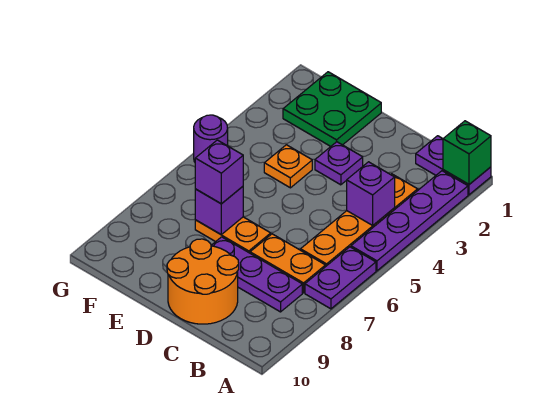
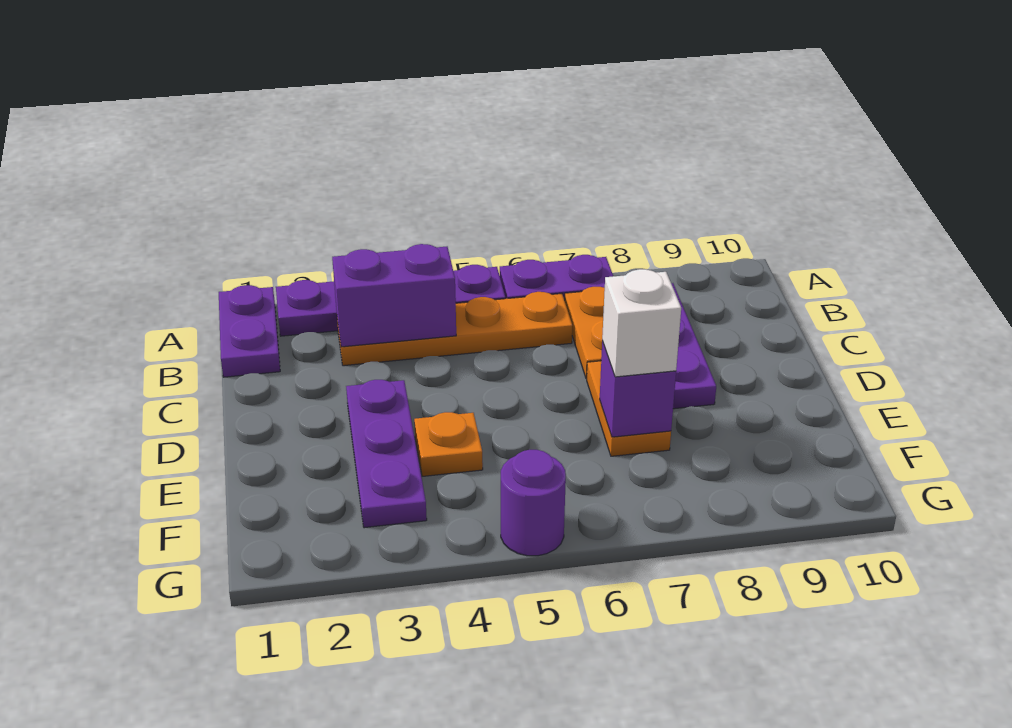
green 1x1 brick [443,121,491,184] -> none
purple 1x1 brick [347,162,395,225] -> purple 1x2 brick [332,244,456,347]
orange 2x2 round brick [167,239,239,324] -> none
purple 1x1 plate [315,142,363,185] -> purple 1x3 plate [346,380,427,528]
green 2x2 plate [283,72,381,147] -> none
purple 1x1 brick [195,140,243,204] -> white 1x1 brick [602,269,681,377]

